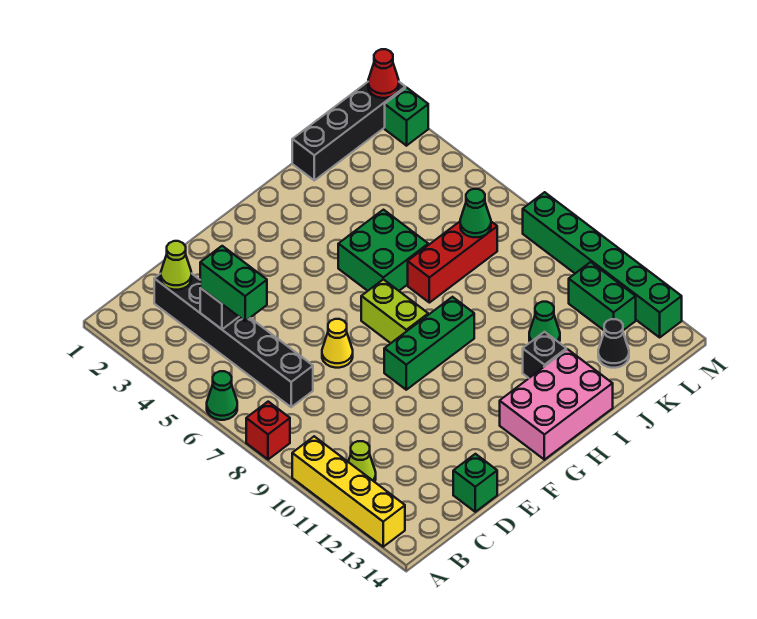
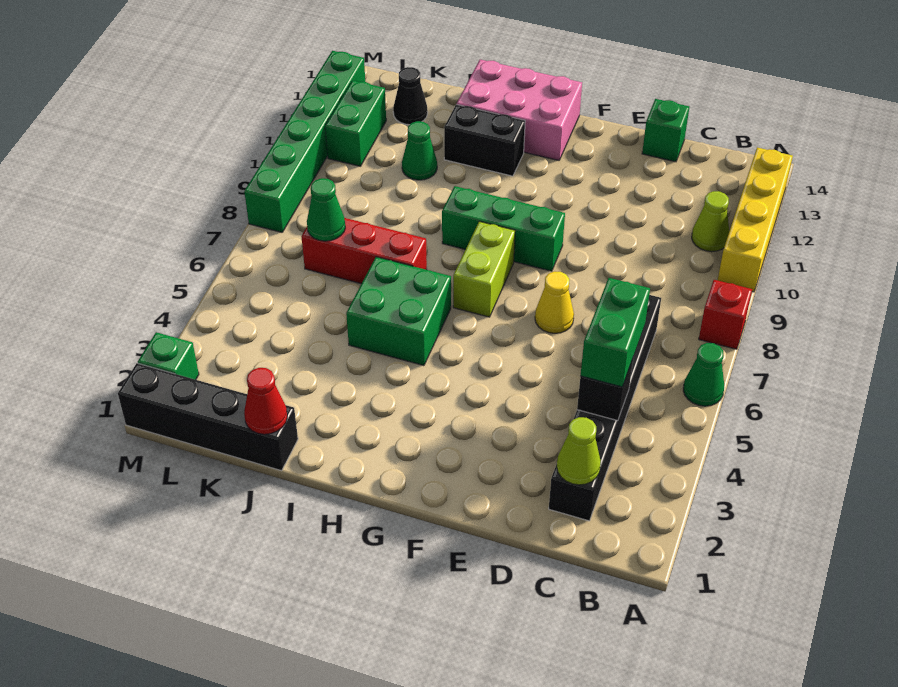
black 1x1 brick [523,332,566,378] -> black 1x2 brick [444,104,525,176]
red 1x1 cone [368,49,399,98] -> red 1x1 cone moved to [244,368,287,434]

